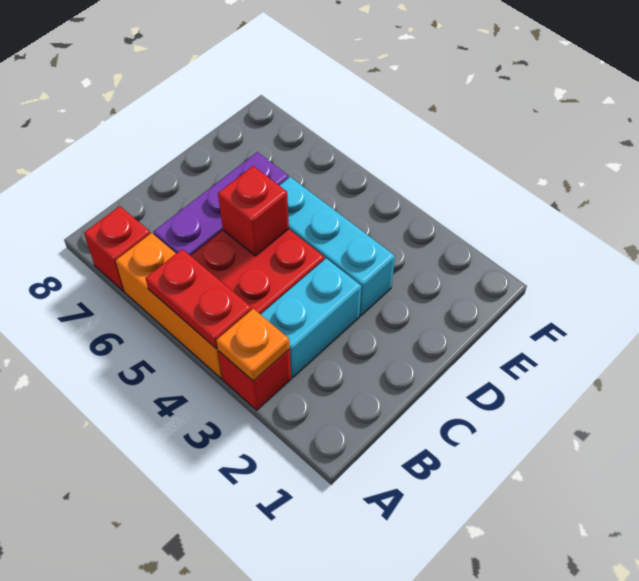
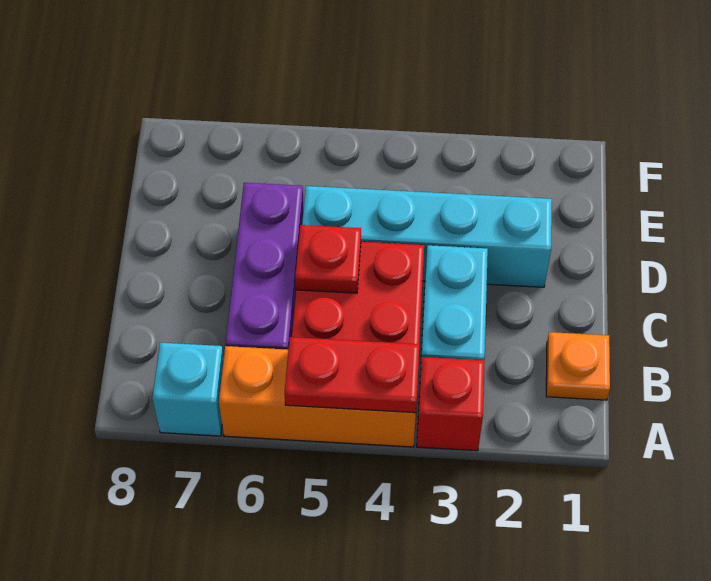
orange 1x1 plate [216,309,290,381] -> orange 1x1 plate moved to [546,332,610,400]
red 1x1 brick [84,206,151,291] -> cyan 1x1 brick [152,343,224,436]
red 1x1 brick [218,166,289,256] -> red 1x1 plate [295,225,361,293]
cyan 1x3 brick [279,177,395,316] -> cyan 1x4 brick [302,186,552,287]

